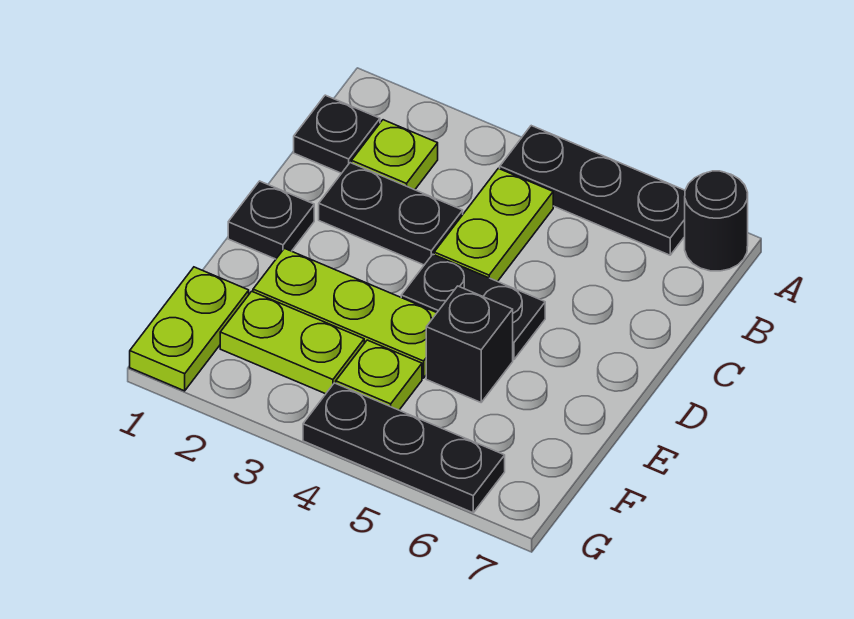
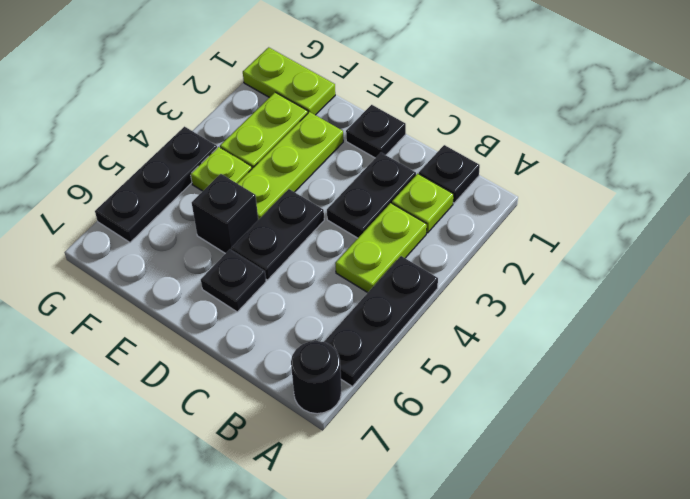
lime 1x2 plate [434,168,553,282] -> lime 1x2 plate turned to [335,203,427,293]
none -> black 1x1 plate [201,250,266,312]

